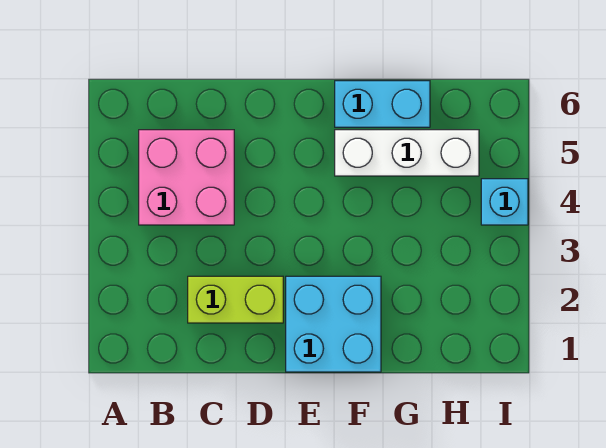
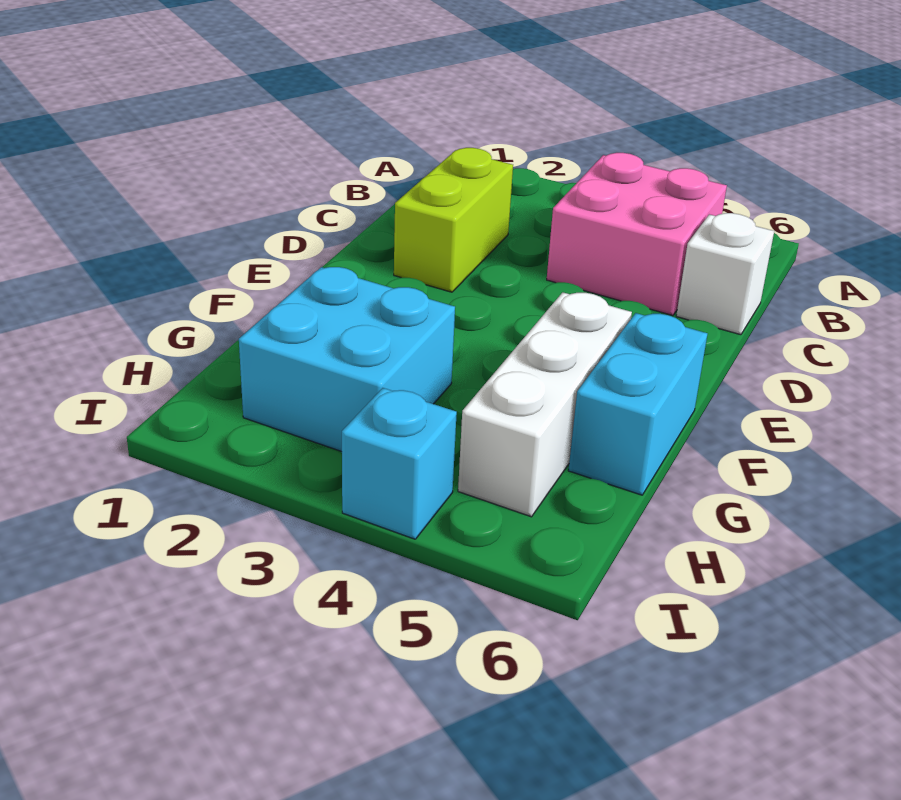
none -> white 1x1 brick [676,213,774,335]
cyan 2x2 brick [286,276,381,372] -> cyan 2x2 brick moved to [239,267,455,452]

